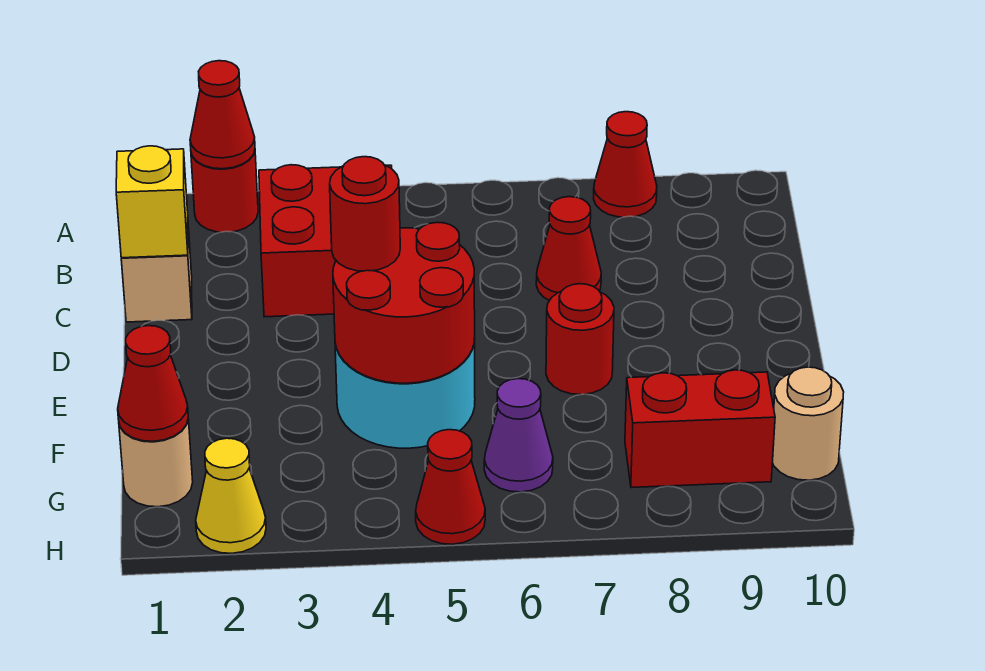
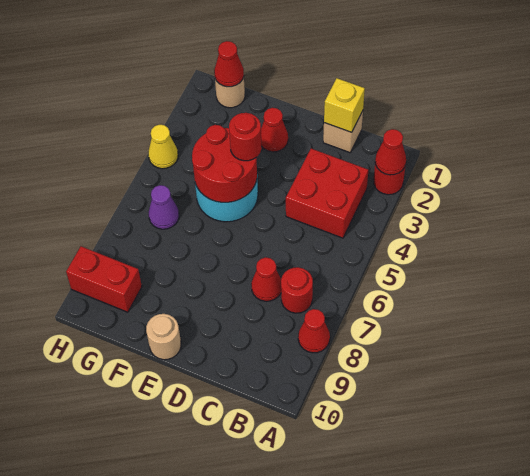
red 1x1 round brick [546,284,614,395] -> red 1x1 round brick moved to [281,267,313,313]
red 1x2 brick [625,370,775,488] -> red 1x2 brick turned to [66,246,142,312]
tan 1x1 round brick [772,367,844,480] -> tan 1x1 round brick moved to [146,314,181,360]
yellow 1x1 cone [196,438,266,553] -> yellow 1x1 cone moved to [148,125,178,169]
red 1x1 cone [416,430,485,544] -> red 1x1 cone moved to [261,108,288,152]

